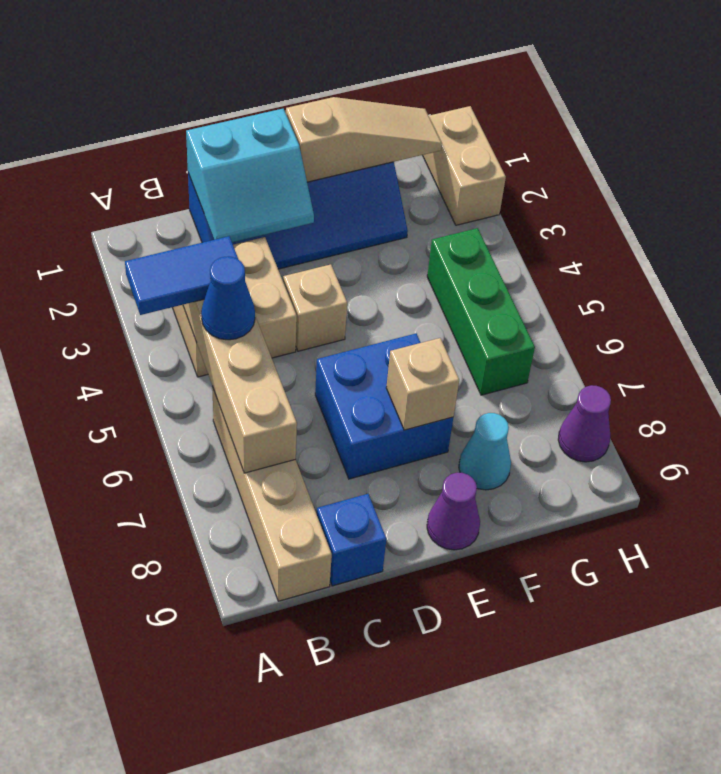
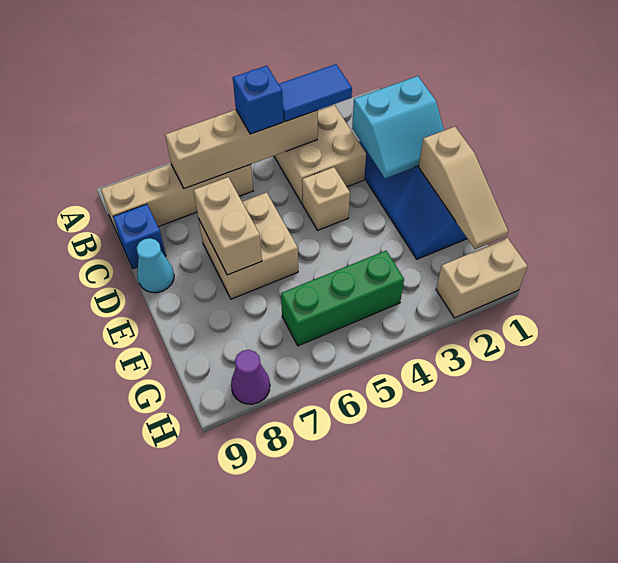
blue 1x2 tile [125,236,238,315] -> blue 1x2 tile turned to [279,64,352,122]
blue 1x1 cone [201,257,255,340] -> blue 1x1 brick [233,66,283,134]
cyan 2x2 slope [186,109,314,242] -> cyan 2x2 slope turned to [352,76,444,178]
blue 2x2 brick [315,334,453,479] -> tan 2x2 brick [199,192,298,299]
tan 1x1 brick [386,338,459,430] -> tan 1x2 brick [194,177,262,275]
purple 1x1 cone [427,473,480,550] -> none
cyan 1x1 cone [459,413,511,490] -> cyan 1x1 cone moved to [137,238,174,293]

